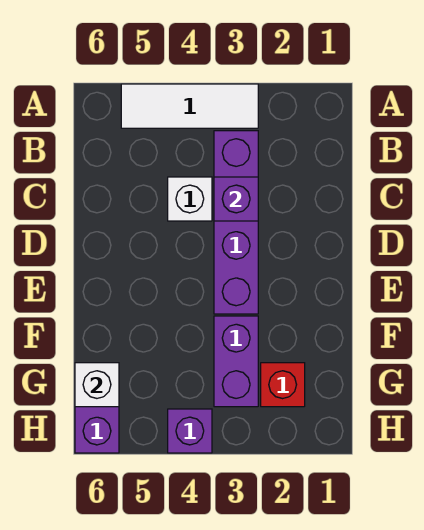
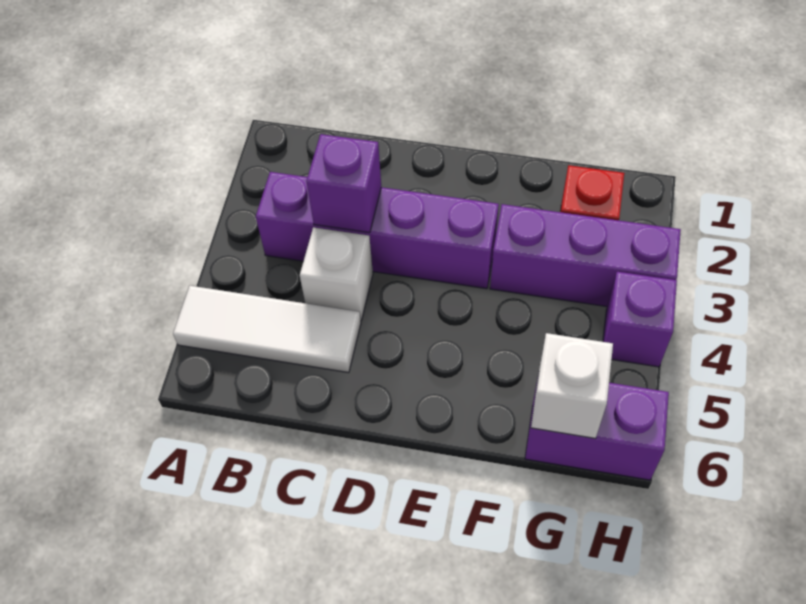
white 1x3 tile [121,84,258,128] -> white 1x3 tile turned to [173,286,361,373]
purple 1x2 brick [214,316,258,407] -> purple 1x3 brick [490,204,681,307]

